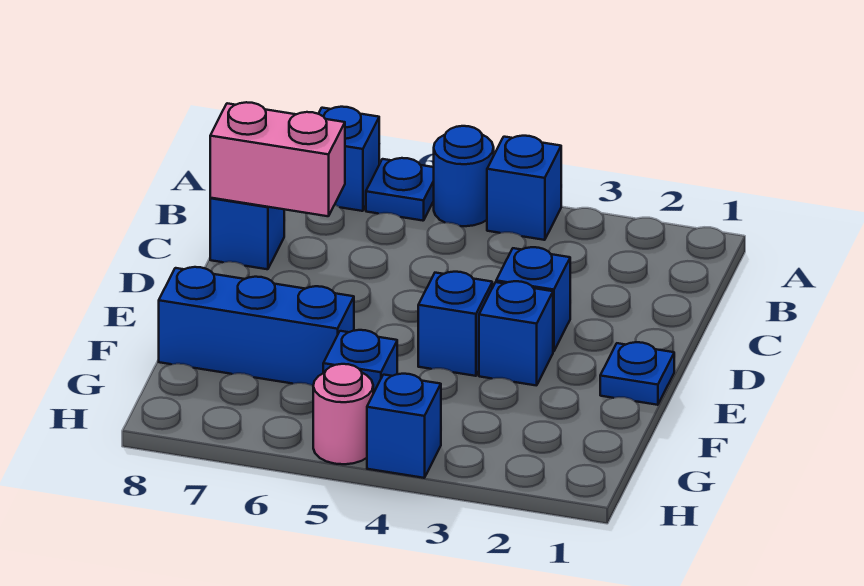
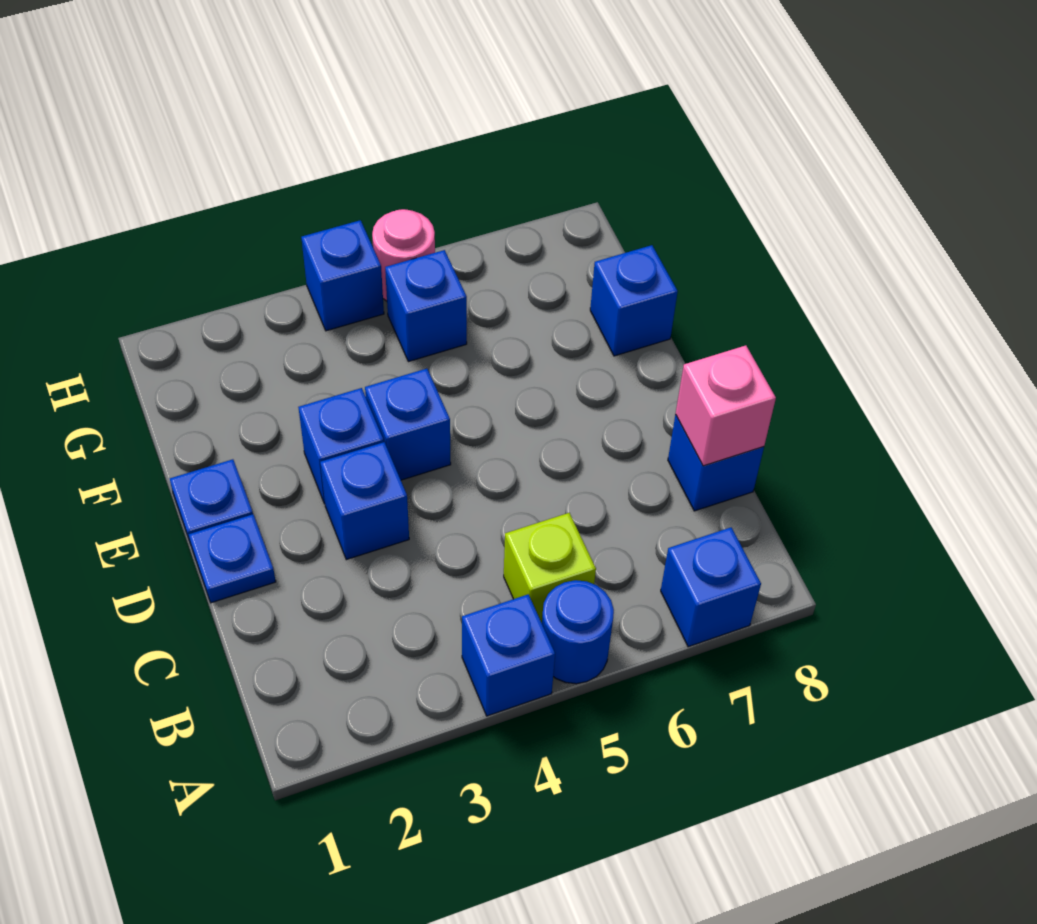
blue 1x1 plate [366,158,434,221] -> blue 1x1 plate moved to [189,514,276,603]
none -> lime 1x1 brick [504,513,596,623]
pink 1x2 brick [210,102,345,216] -> pink 1x1 brick [676,345,776,466]
blue 1x3 brick [159,267,354,386] -> blue 1x1 brick [590,245,678,356]

